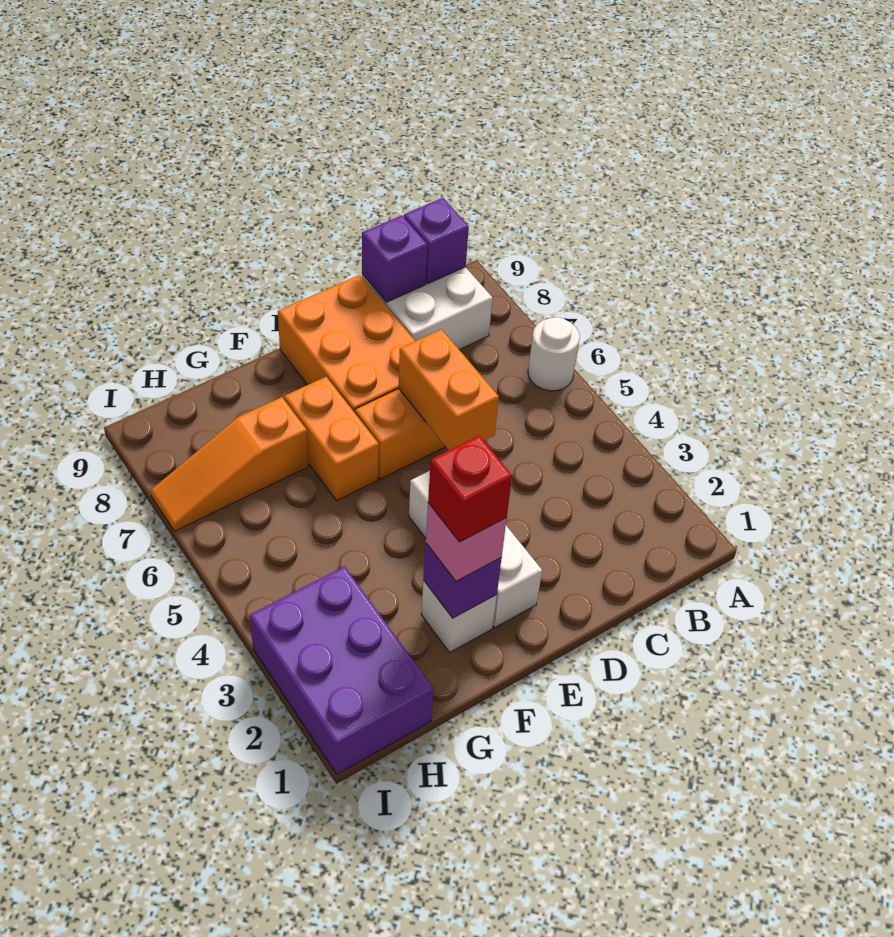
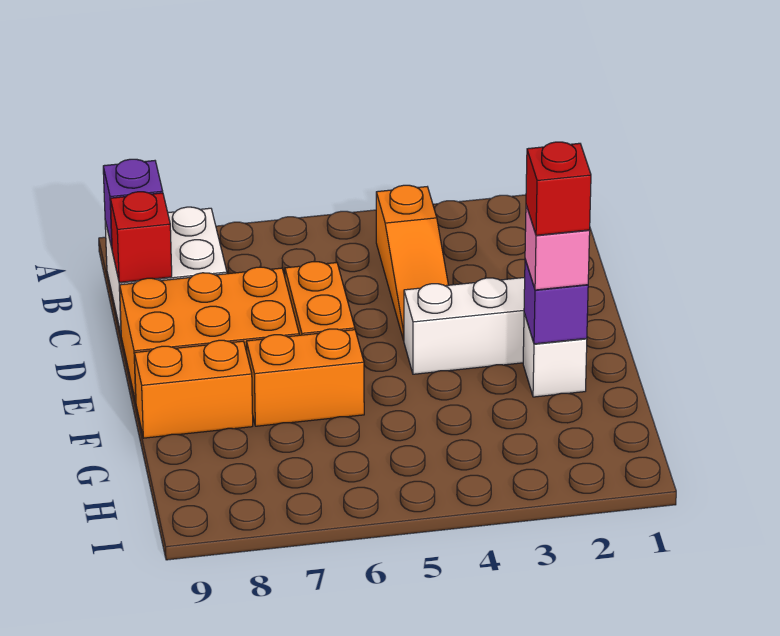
white 1x1 round brick [528,317,580,391] -> none
purple 1x1 brick [362,215,427,302] -> red 1x1 brick [110,192,172,282]
orange 1x2 brick [399,329,499,450] -> orange 1x2 brick moved to [134,340,253,438]
orange 1x3 slope [151,397,308,531] -> orange 1x3 slope moved to [376,185,448,340]
purple 2x3 brick [250,566,434,774] -> none

